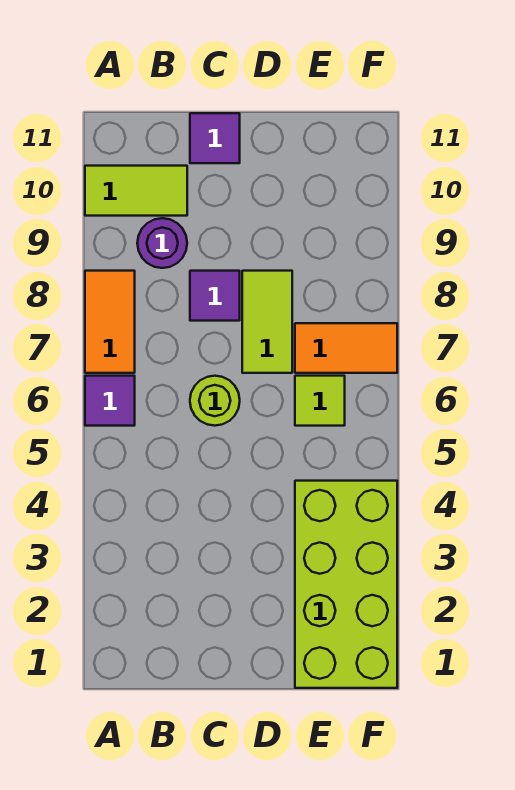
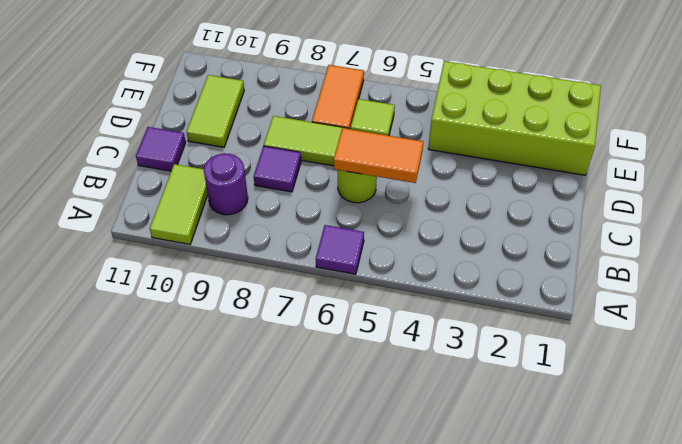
orange 1x2 tile [85,271,135,373] -> orange 1x2 tile moved to [334,128,423,183]
none -> lime 1x2 tile [186,75,244,147]

